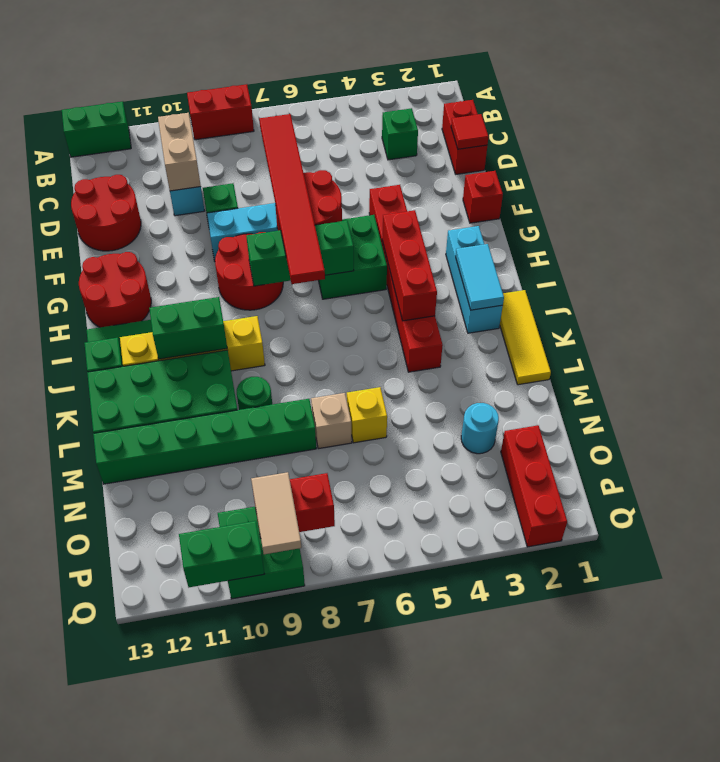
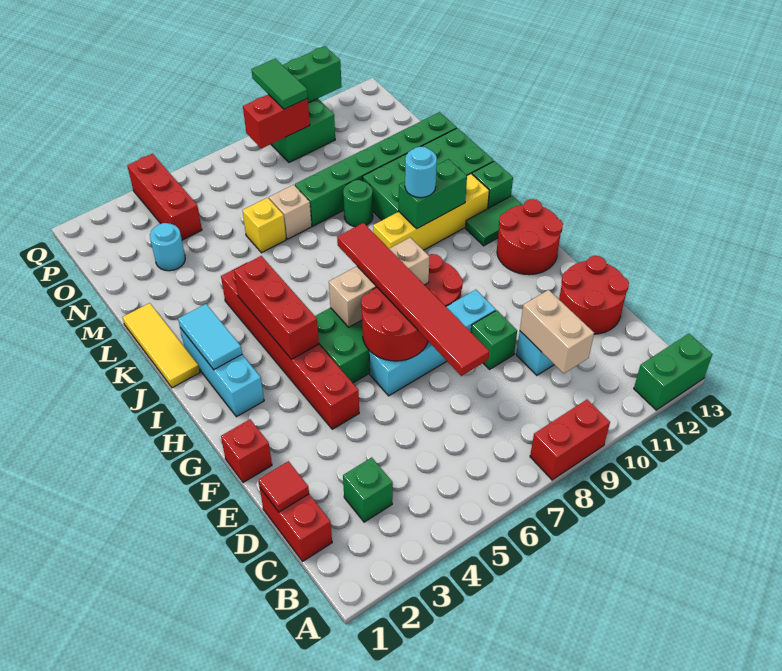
green 1x3 brick [246,220,354,286] -> tan 1x3 brick [329,238,429,327]
none -> cyan 1x1 round brick [405,147,437,198]
red 1x3 brick [501,425,567,547] -> red 1x3 brick moved to [127,154,202,240]
tan 1x2 tile [251,472,301,554] -> green 1x2 tile [251,59,308,109]

